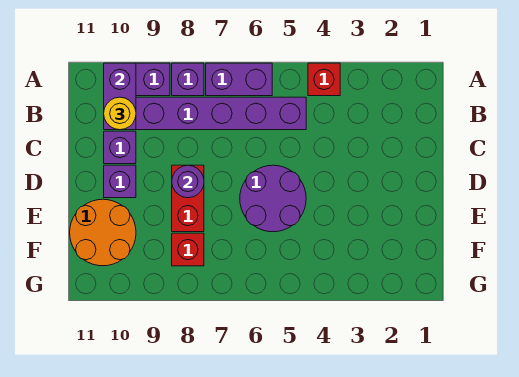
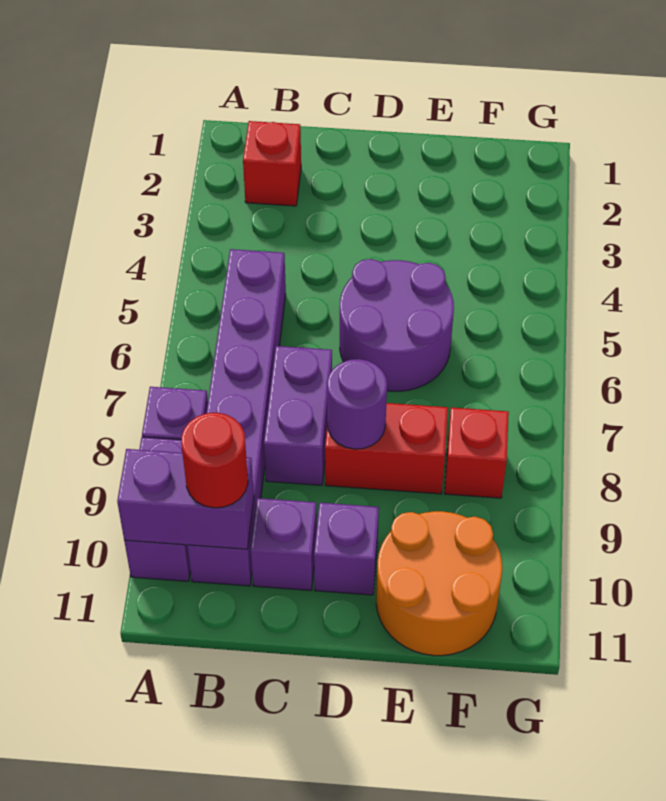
red 1x1 brick [308,63,340,96] -> red 1x1 brick moved to [243,121,301,206]
purple 1x2 brick [206,63,272,96] -> purple 1x2 brick moved to [264,346,332,485]
yellow 1x1 round brick [104,97,136,130] -> red 1x1 round brick [181,413,248,508]

